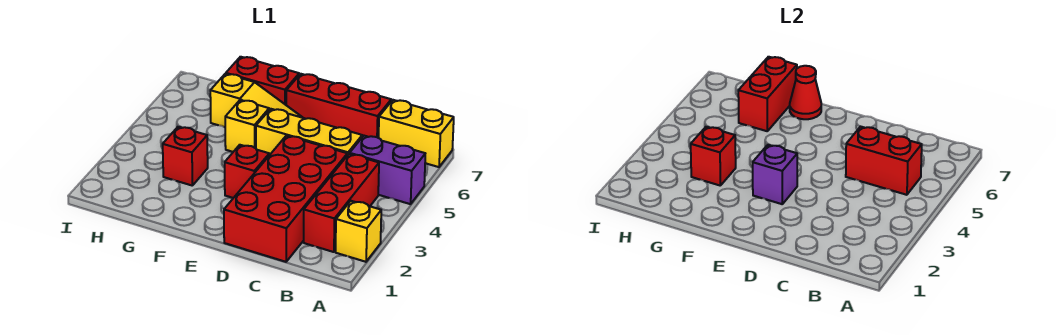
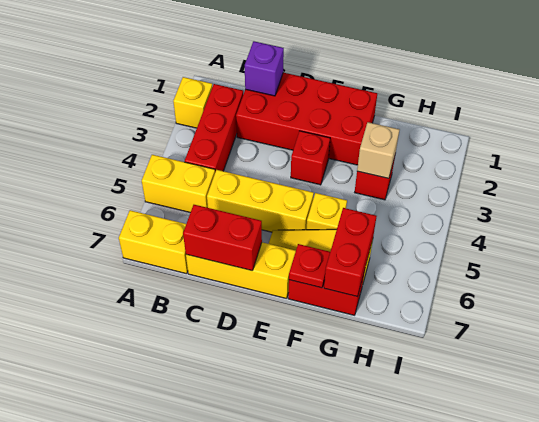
purple 1x2 brick [350,136,425,204] -> yellow 1x2 brick [142,155,215,213]
red 1x2 brick [846,126,922,195] -> red 1x2 brick moved to [183,205,262,271]
red 2x4 brick [224,136,347,262] -> red 2x4 brick turned to [236,73,377,165]
red 1x3 brick [286,74,391,138] -> yellow 1x3 brick [186,242,296,298]
purple 1x1 brick [753,145,797,204] -> purple 1x1 brick moved to [245,41,284,96]
red 1x1 cone [790,66,821,119] -> red 1x1 plate [289,244,330,288]
red 1x1 brick [691,127,736,186] -> tan 1x1 brick [357,122,399,179]

